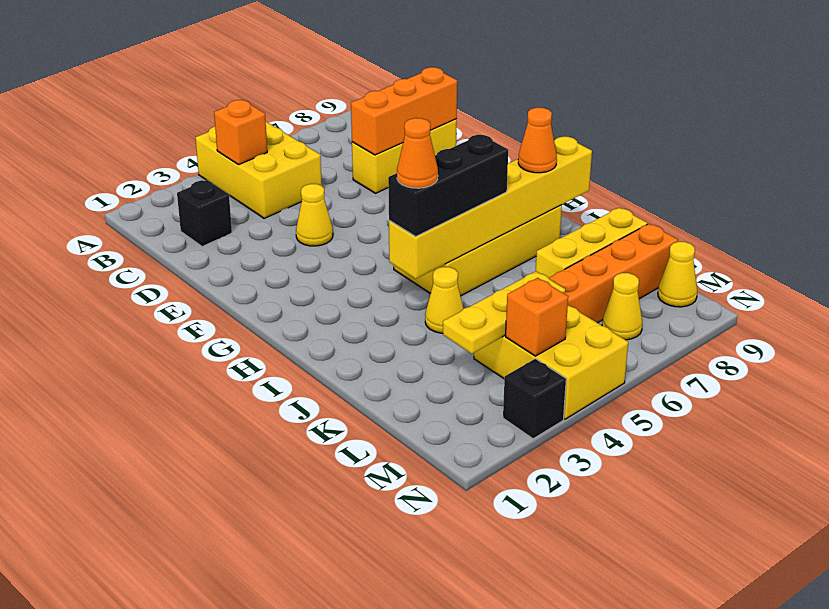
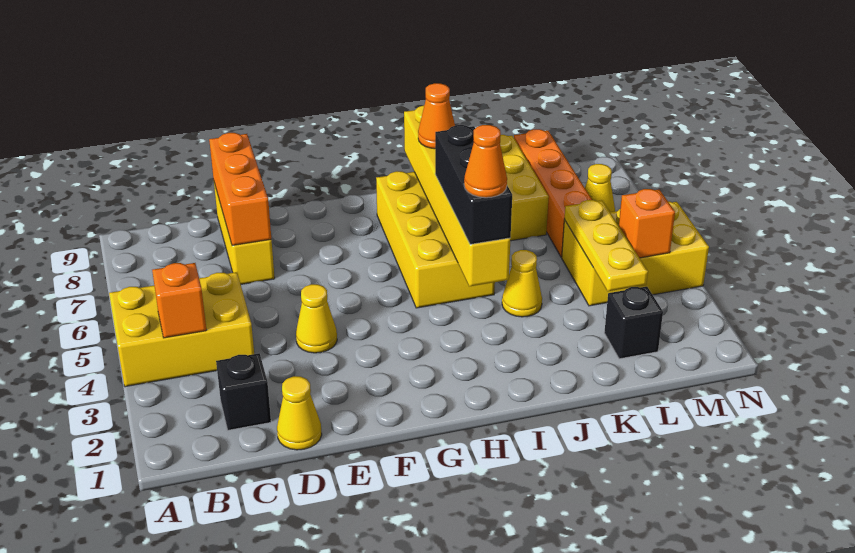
yellow 1x1 cone [658,242,697,307] -> yellow 1x1 cone moved to [277,376,322,450]
black 1x1 brick [503,359,566,439] -> black 1x1 brick moved to [604,287,663,359]

